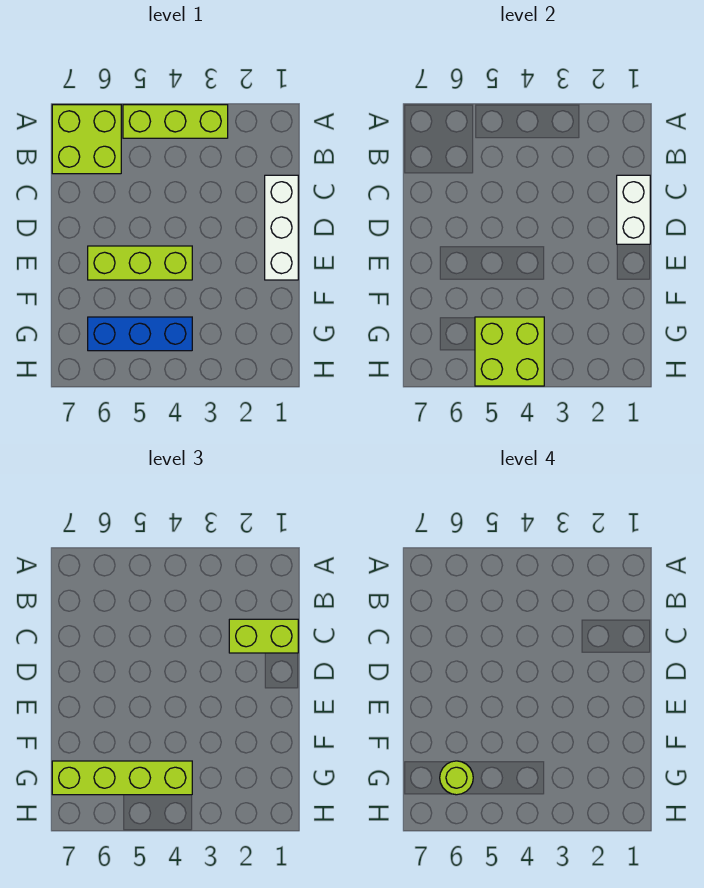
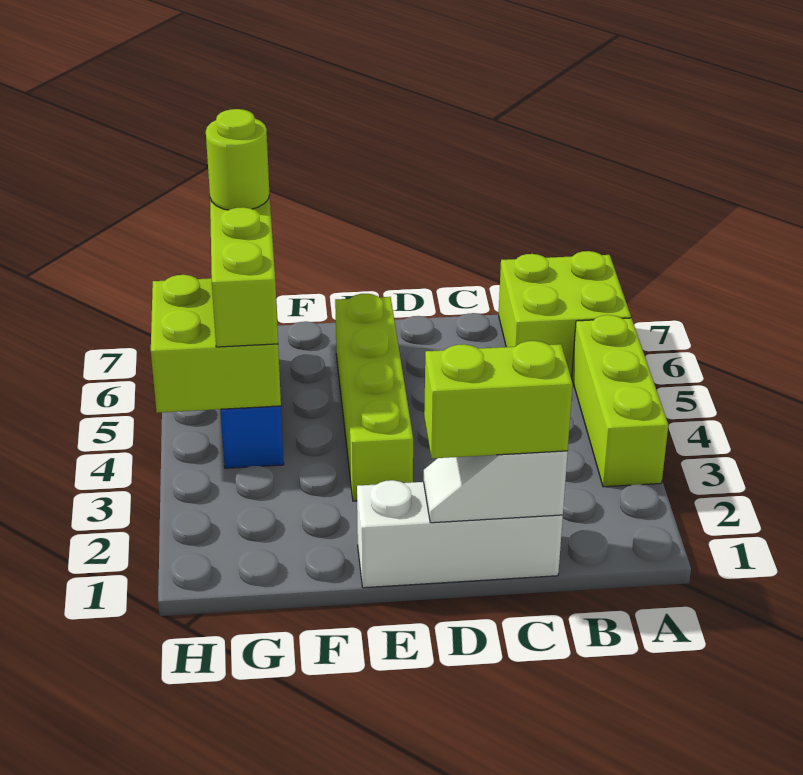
white 1x2 brick [617,175,650,244] -> white 1x2 slope [423,451,568,523]
lime 1x2 brick [229,619,298,653] -> lime 1x2 brick turned to [424,341,573,458]
lime 1x3 brick [88,246,192,280] -> lime 1x4 brick [335,294,413,501]

